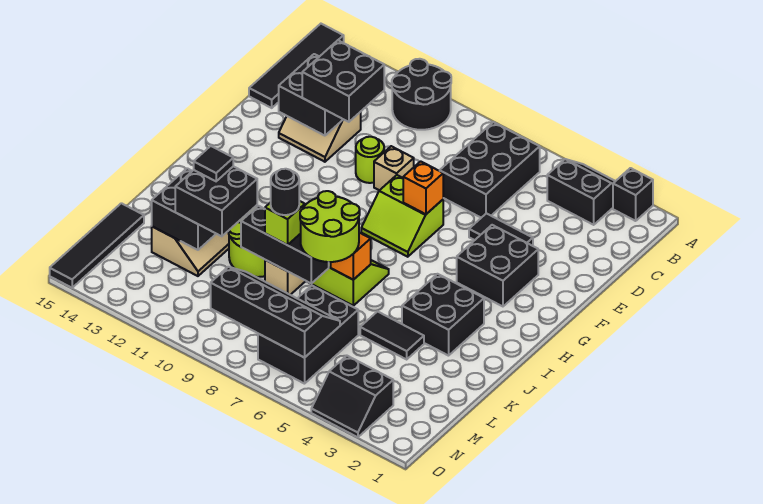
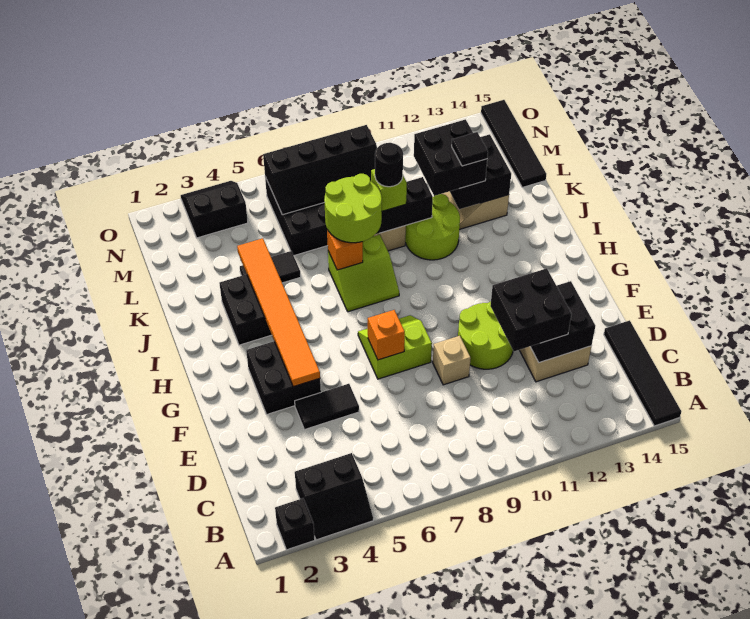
black 2x2 round brick [392,59,451,130] -> none
black 2x3 brick [440,122,540,218] -> none
lime 1x1 round brick [356,137,384,183] -> lime 2x2 round brick [458,301,513,369]
none -> orange 1x6 tile [237,238,320,387]

